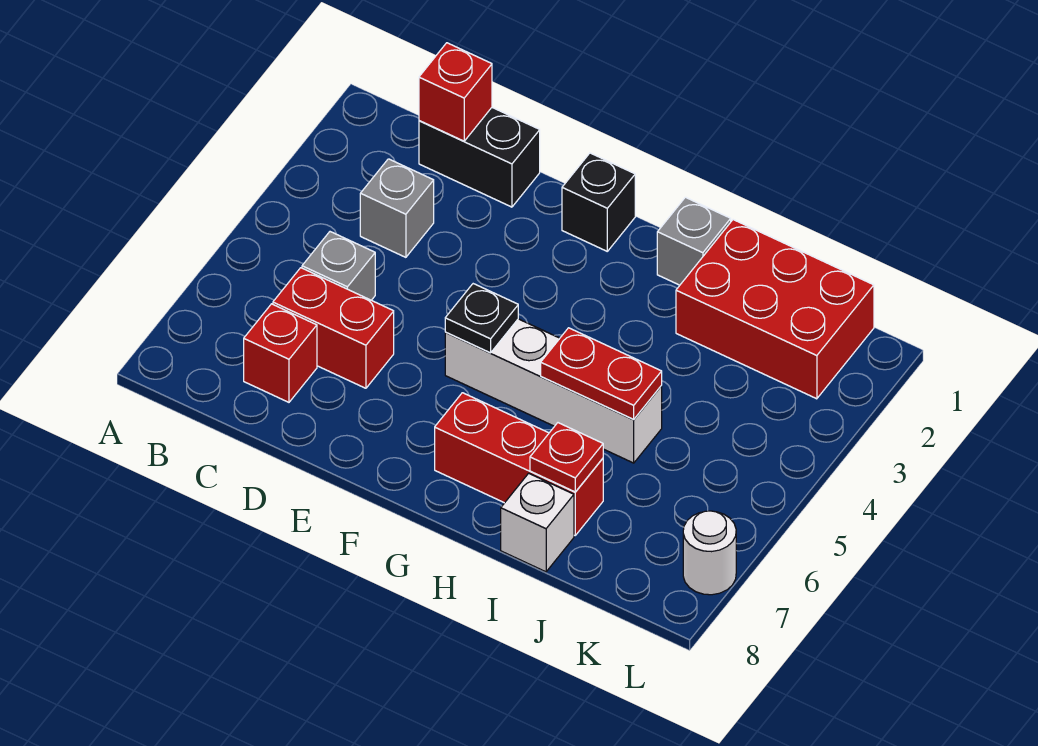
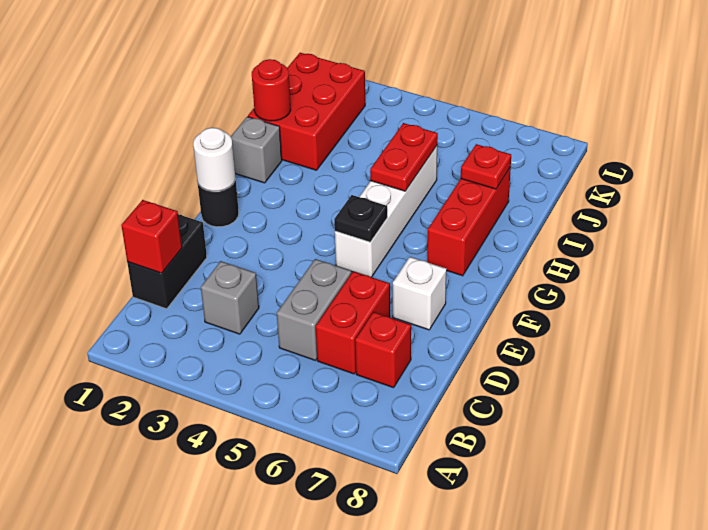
grey 1x1 brick [302,232,375,300] -> grey 1x2 brick [277,259,351,361]
black 1x1 brick [562,153,635,251] -> black 1x1 round brick [198,178,239,227]
none -> red 1x1 round brick [252,59,291,121]
white 1x1 brick [501,473,574,572] -> white 1x1 brick moved to [393,257,446,330]
white 1x1 round brick [683,511,736,595] -> white 1x1 round brick moved to [193,128,235,191]

